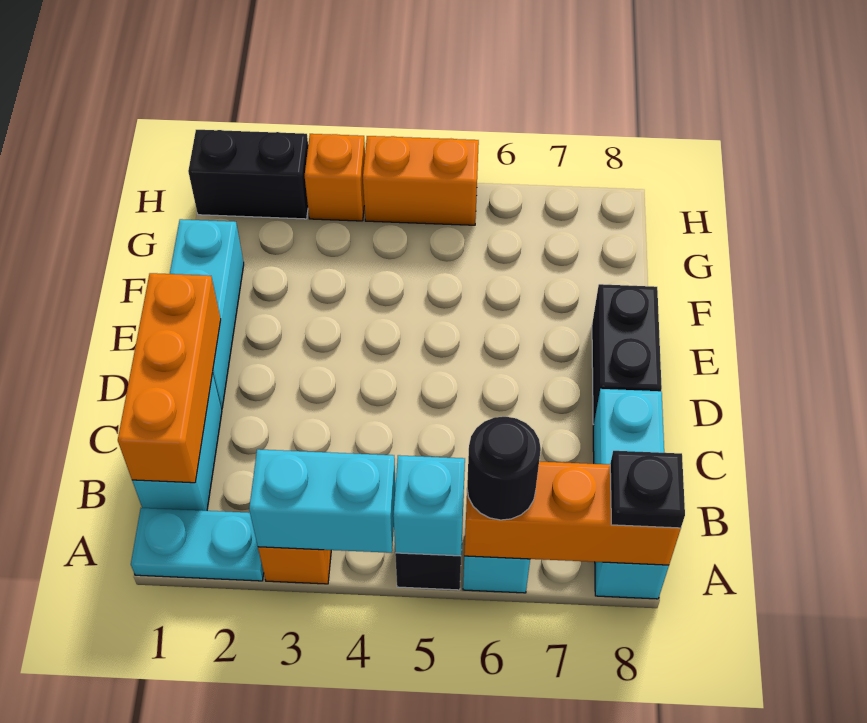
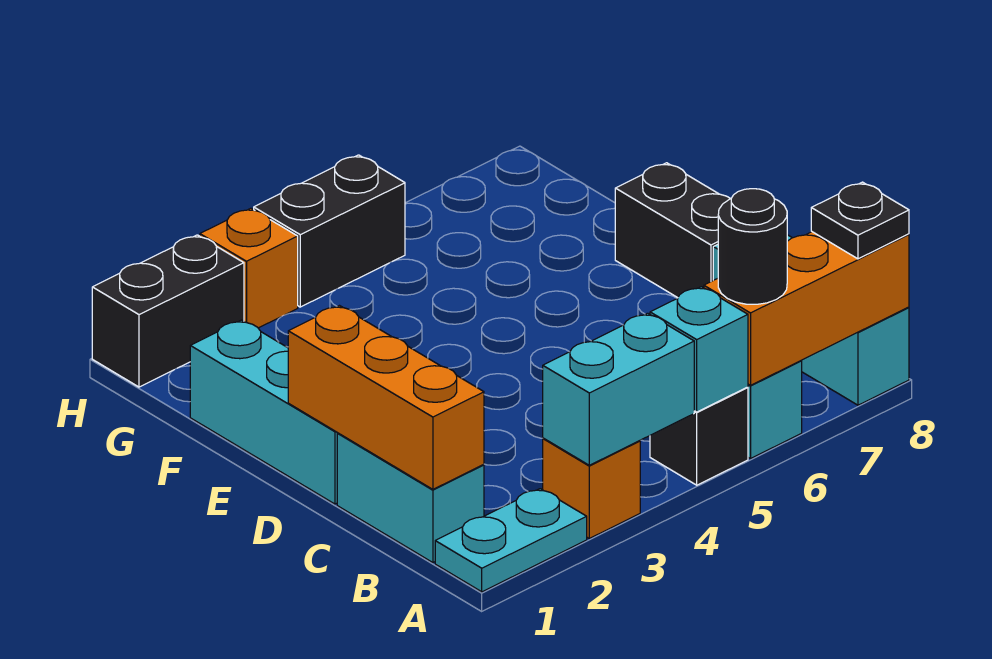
orange 1x2 brick [363,136,479,225] -> black 1x2 brick [254,155,405,307]

